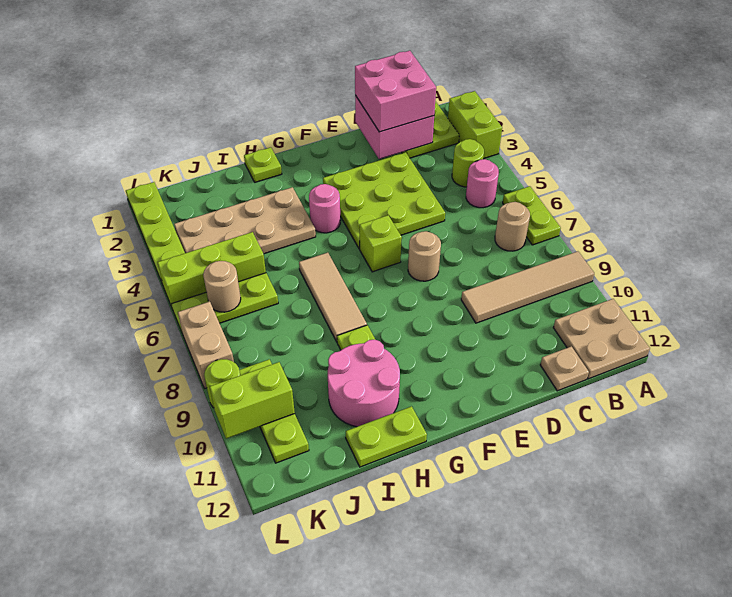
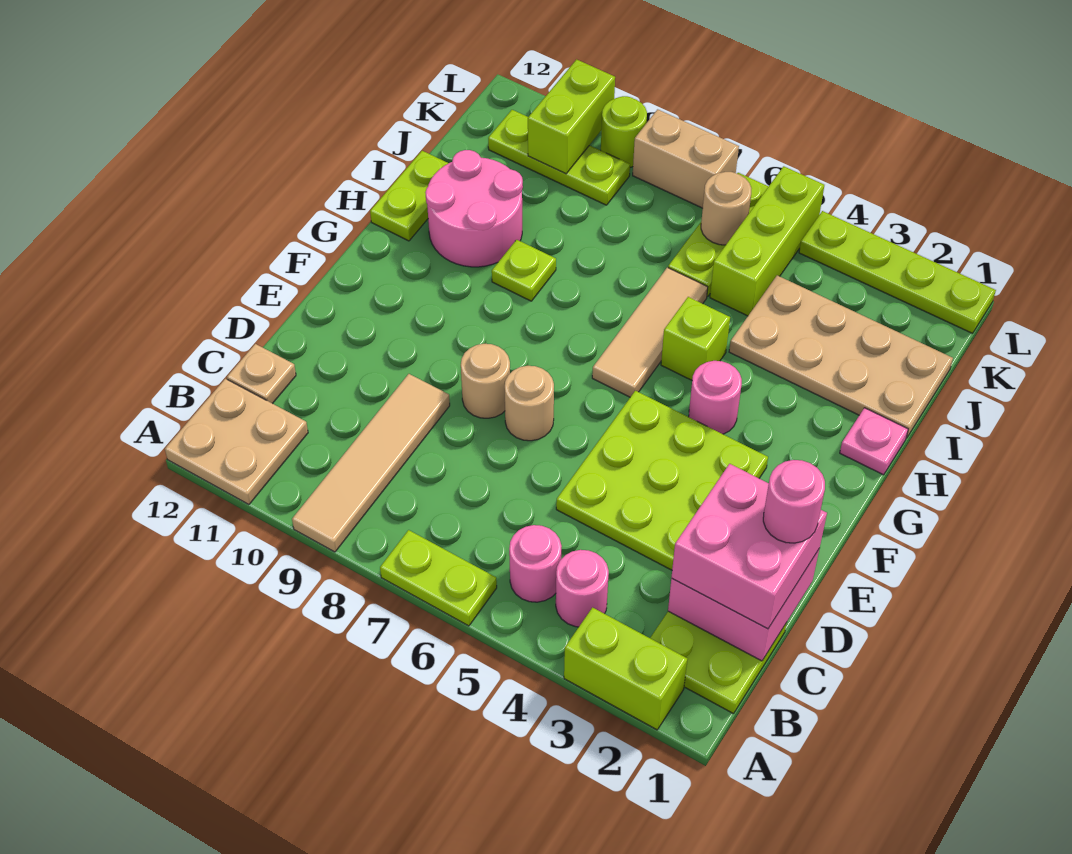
lime 1x1 round brick [452,139,484,187] -> pink 1x1 round brick [556,550,609,627]
tan 1x1 round brick [495,202,530,251] -> tan 1x1 round brick moved to [461,344,510,418]
none -> pink 1x1 round brick [763,460,825,543]
lime 1x1 brick [360,215,402,272] -> lime 1x1 brick moved to [661,297,730,380]
lime 1x1 plate [244,147,282,182] -> pink 1x1 plate [840,408,908,475]
tan 2x4 plate [174,187,316,254] -> tan 2x4 plate turned to [729,275,953,438]
tan 1x3 tile [299,253,367,342] -> tan 1x3 tile turned to [592,267,708,397]

